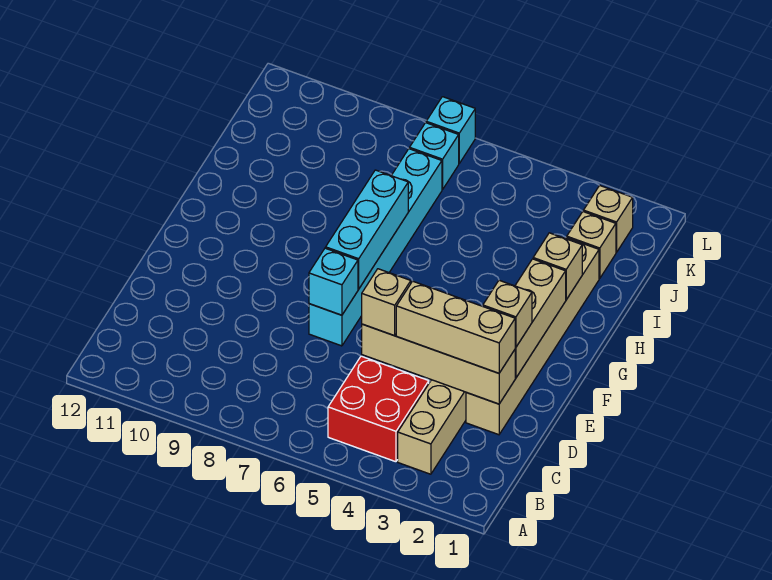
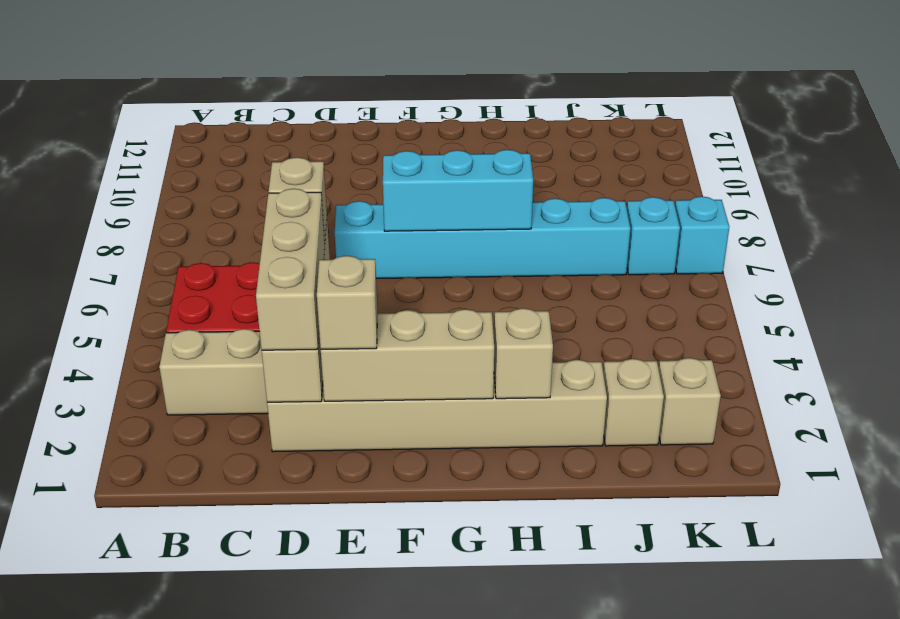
cyan 1x1 brick [309,248,358,315] -> none

